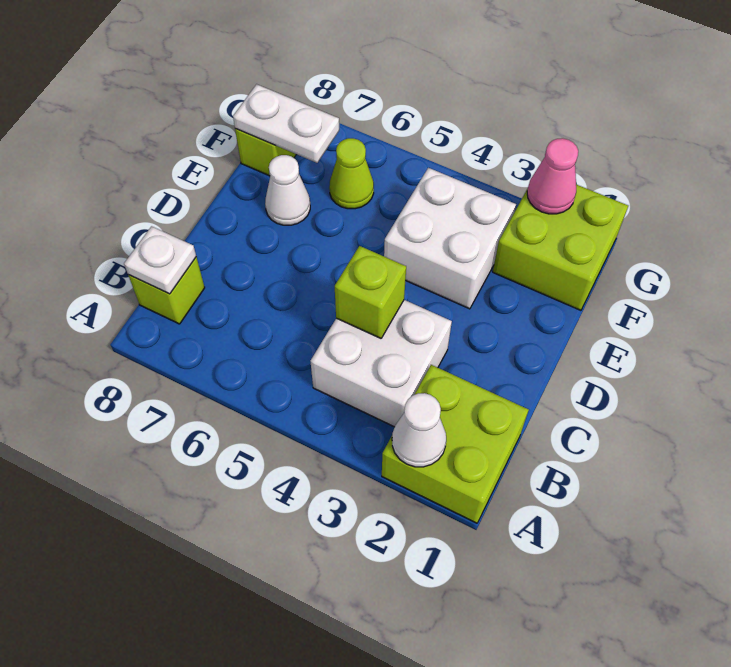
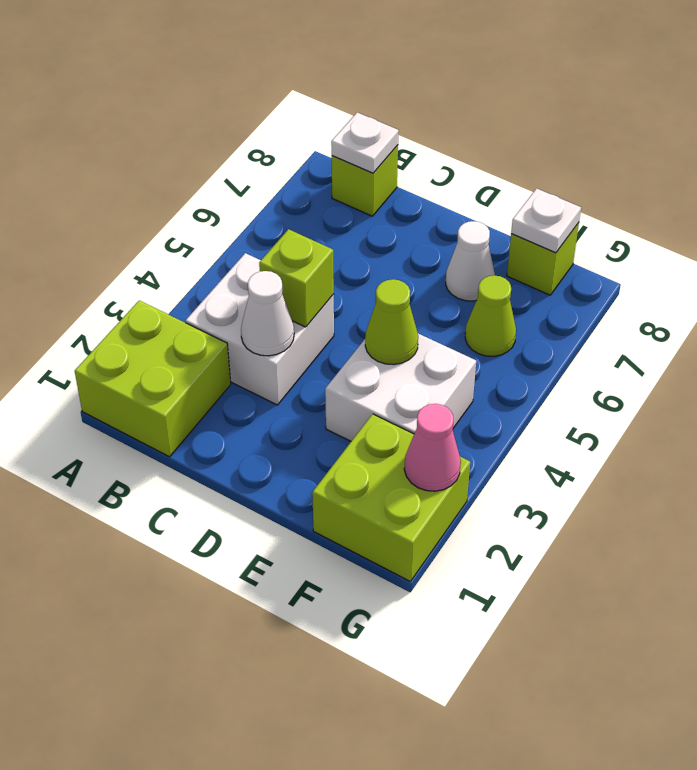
white 1x1 cone [392,393,446,467] -> white 1x1 cone moved to [241,271,294,356]
none -> lime 1x1 cone [365,279,418,365]
white 1x2 plate [233,84,339,163] -> white 1x1 plate [511,188,581,253]

